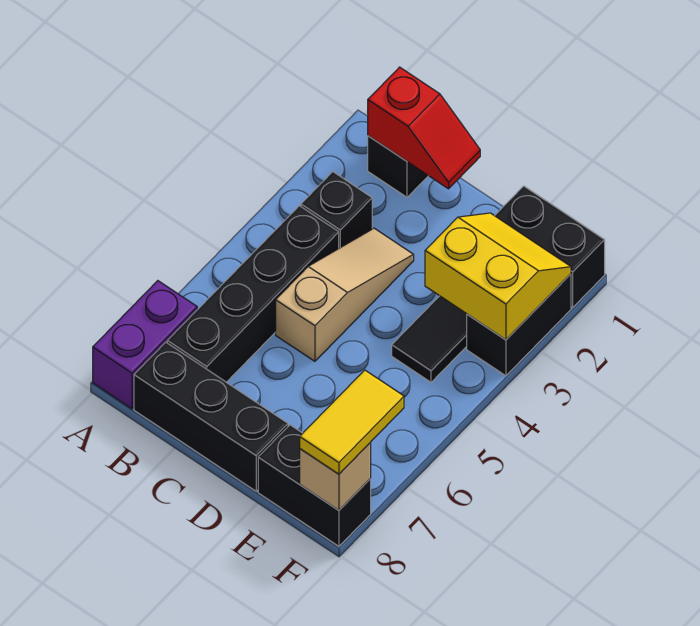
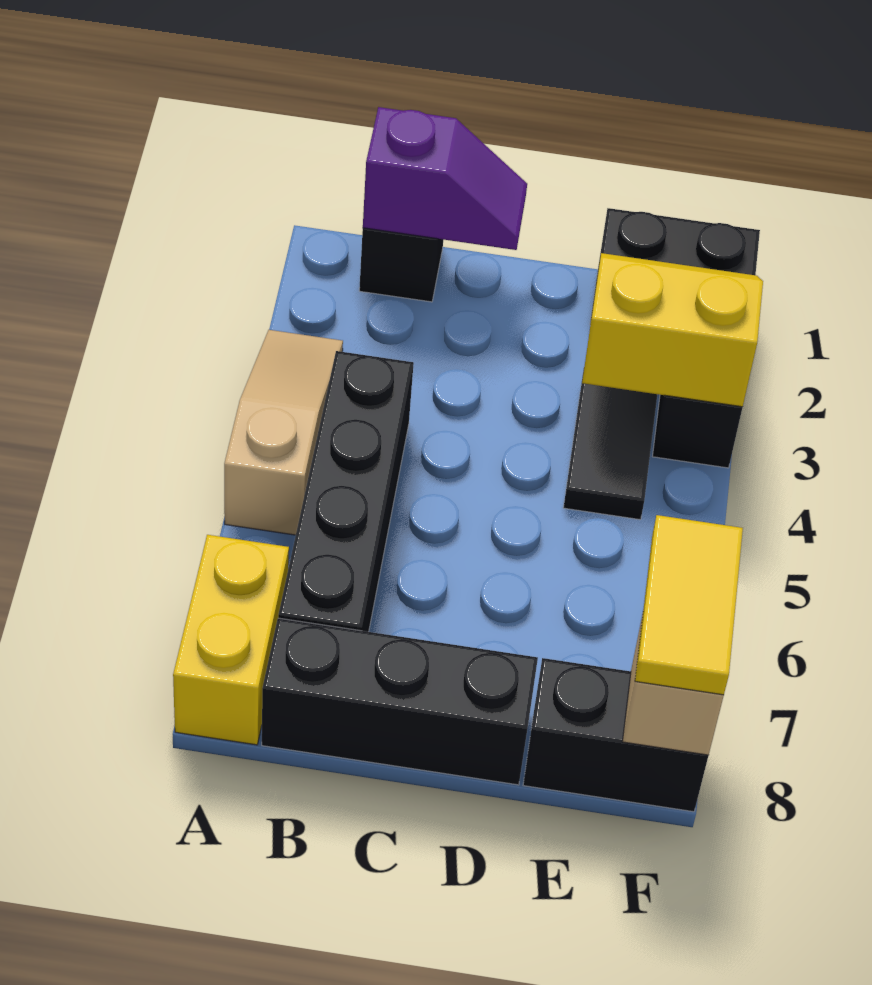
purple 1x2 brick [93,281,197,409] -> yellow 1x2 brick [173,535,289,745]
red 1x2 slope [368,67,480,189] -> purple 1x2 slope [363,107,527,250]
black 1x1 brick [301,172,372,248] -> none
tan 1x3 slope [276,228,414,361] -> tan 1x3 slope moved to [224,330,343,535]

